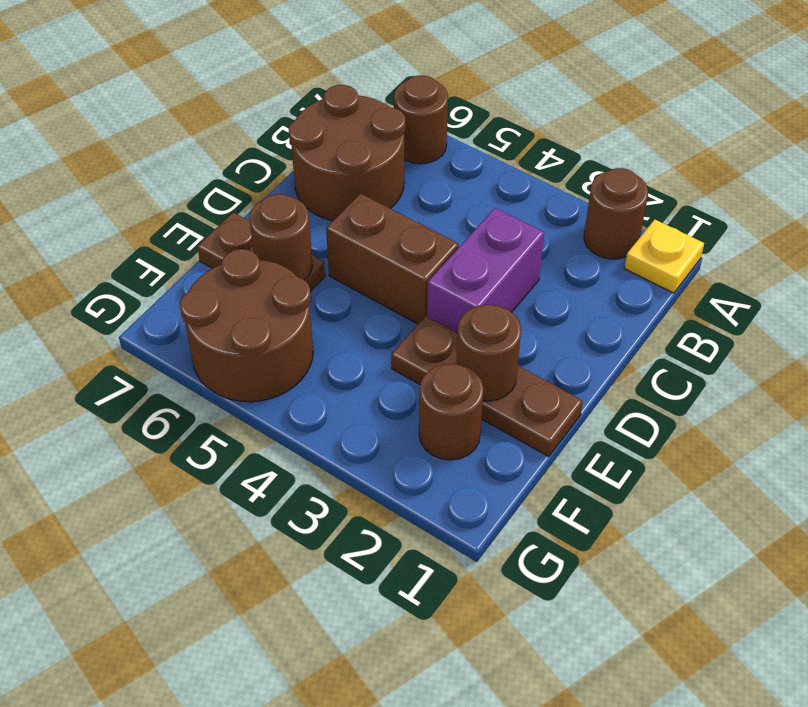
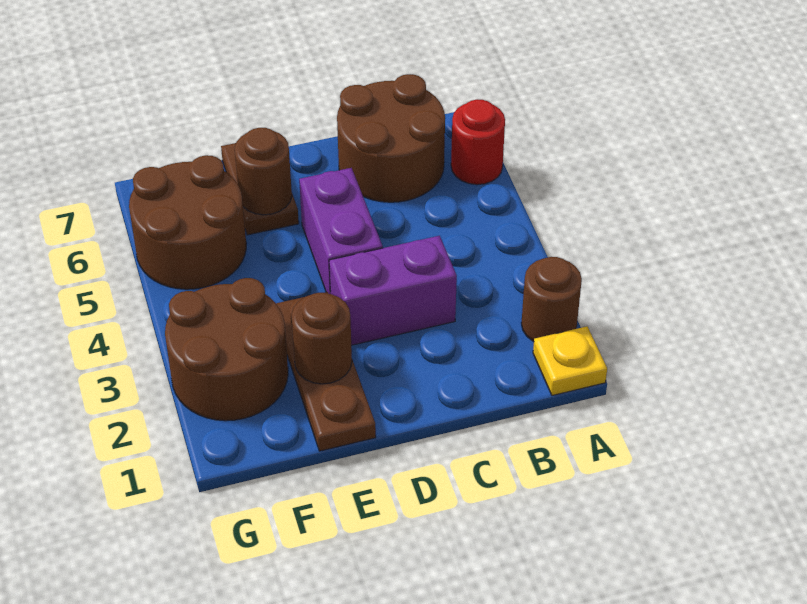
brown 1x1 round brick [394,75,448,164] -> red 1x1 round brick [451,99,505,185]
brown 1x2 brick [326,193,459,324] -> purple 1x2 brick [299,168,383,294]
brown 1x1 round brick [419,363,484,460] -> brown 2x2 round brick [165,278,288,421]

